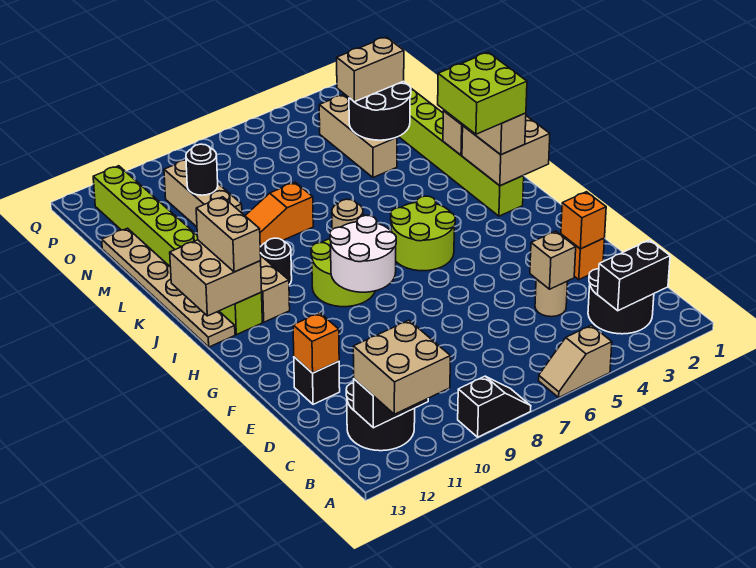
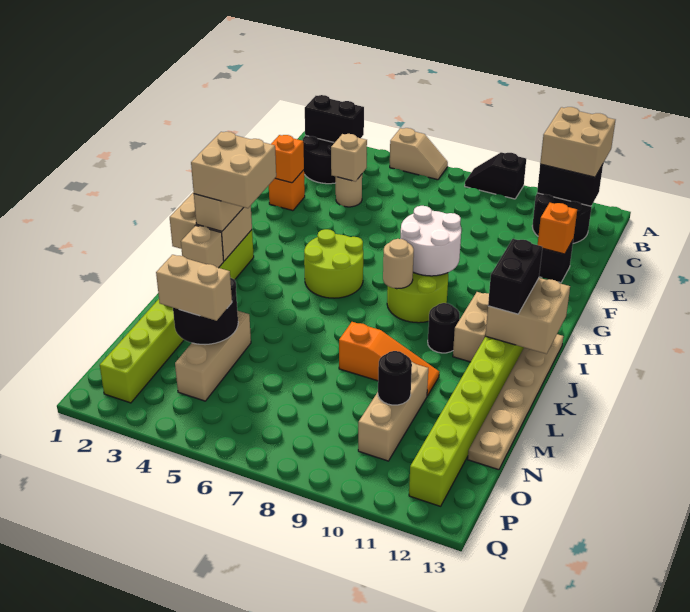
lime 2x2 brick [438,52,527,134] -> tan 2x2 brick [191,132,276,208]
tan 1x2 brick [196,197,261,272] -> black 1x2 brick [488,239,543,314]

